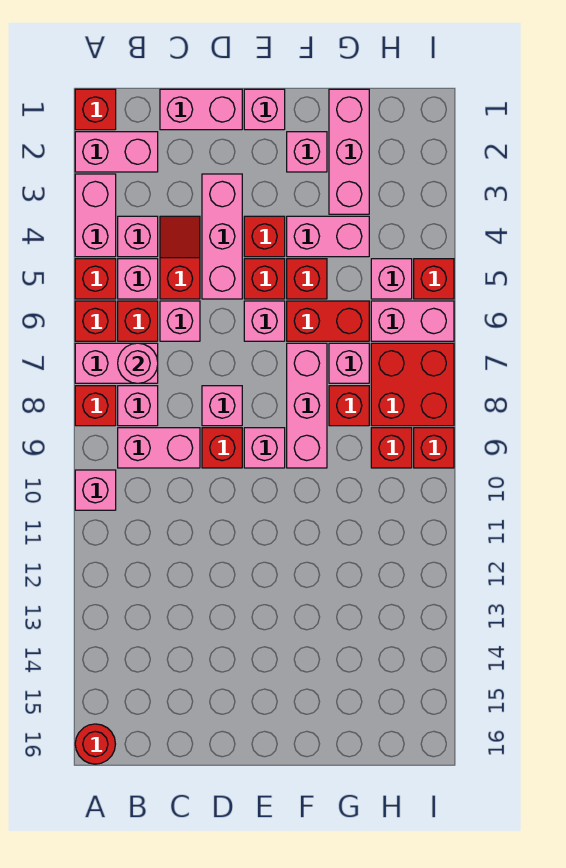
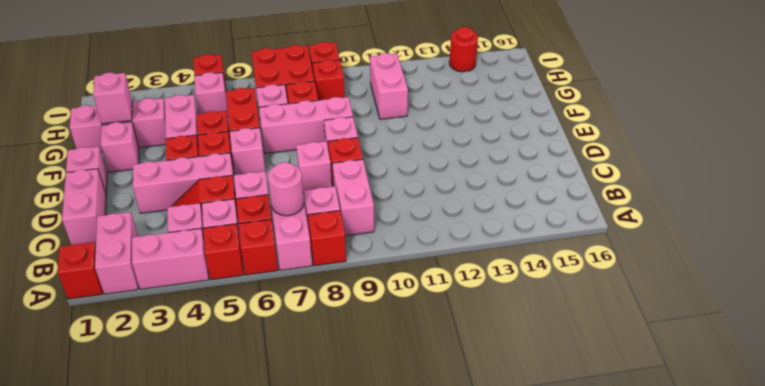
pink 1x1 brick [75,470,116,510] -> pink 1x1 brick moved to [93,73,132,124]
red 1x1 round brick [75,724,115,764] -> red 1x1 round brick moved to [449,27,478,72]
pink 1x2 brick [371,301,454,341] -> pink 1x2 brick moved to [370,53,408,119]

